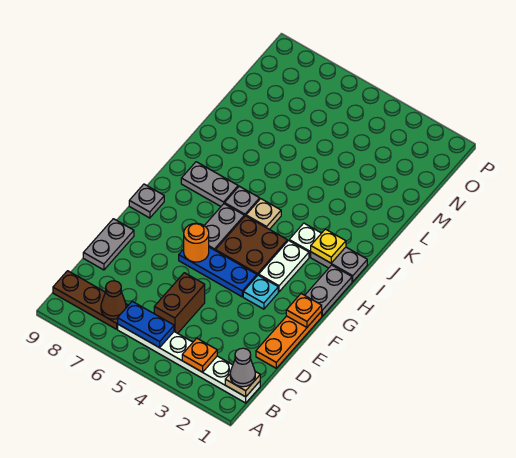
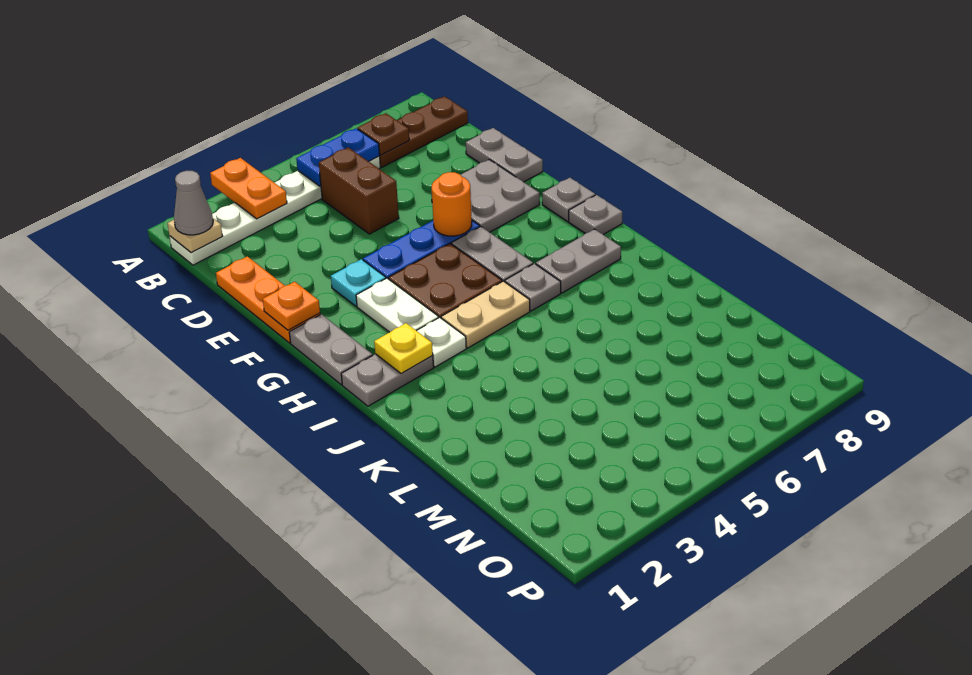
orange 1x1 plate [182,338,217,372] -> orange 1x2 plate [210,158,287,219]
brown 1x1 cone [101,281,126,319] -> brown 1x1 plate [358,113,409,155]
none -> grey 2x2 plate [431,160,540,232]
none -> grey 1x1 plate [569,195,622,235]
tan 1x1 plate [246,199,281,229] -> tan 1x2 plate [441,281,530,348]

